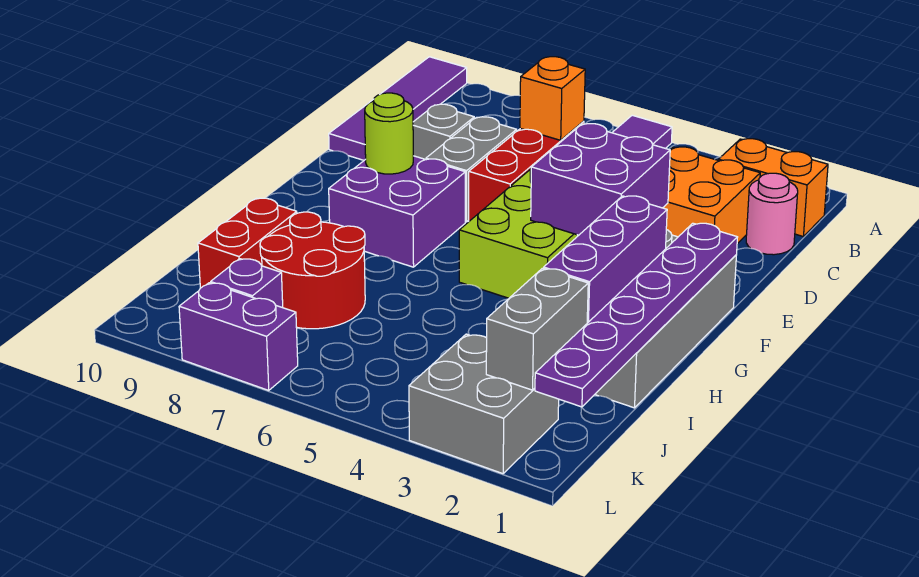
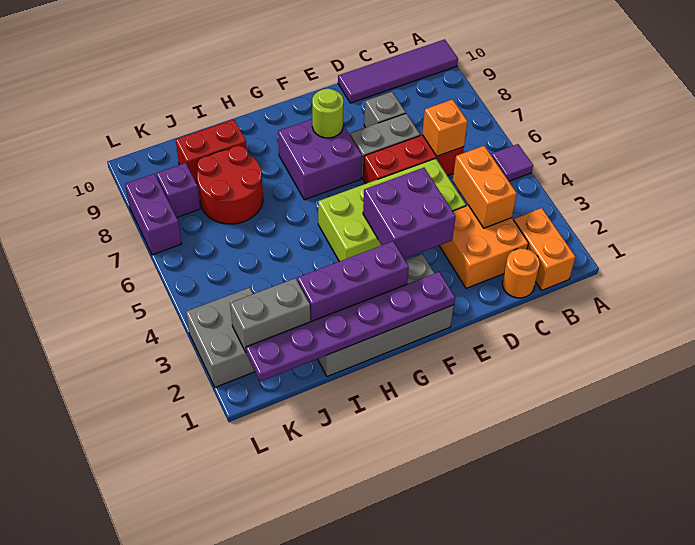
pink 1x1 round brick [746,173,798,255] -> orange 1x1 round brick [502,248,540,298]
none -> orange 1x2 brick [453,146,517,228]

